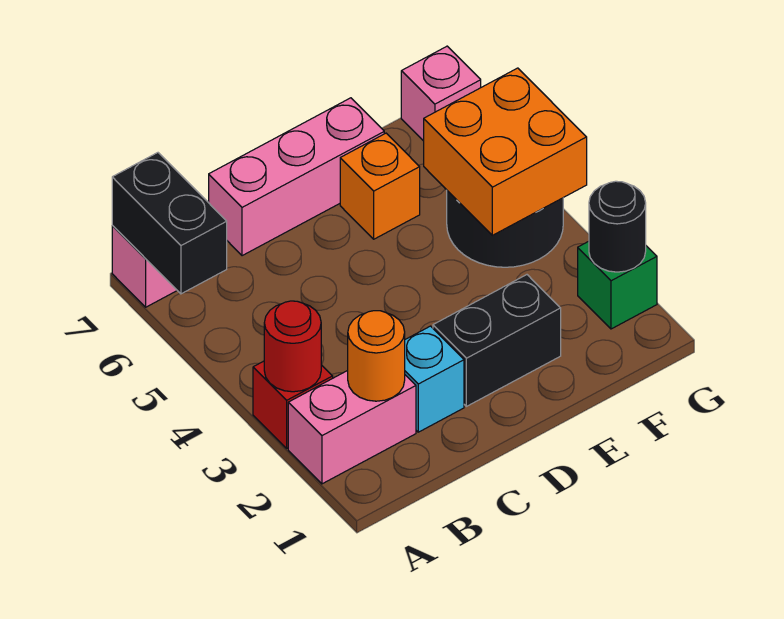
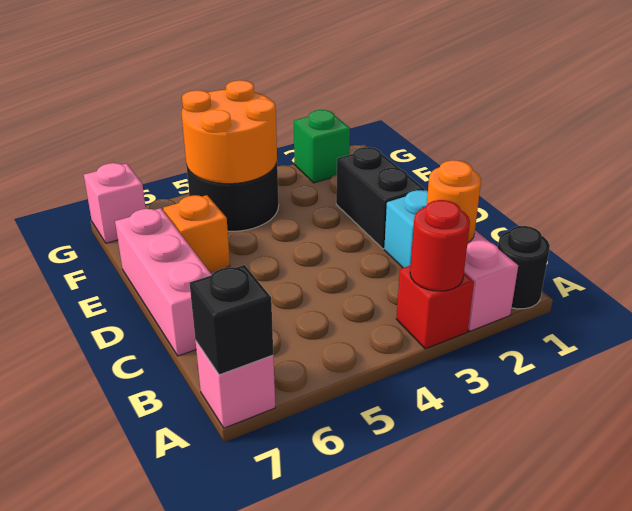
black 1x2 brick [112,153,227,294] -> black 1x1 brick [190,265,273,375]
orange 2x2 brick [424,68,587,235] -> orange 2x2 round brick [182,80,277,184]
black 1x1 round brick [589,181,646,272] -> black 1x1 round brick moved to [498,226,550,309]

